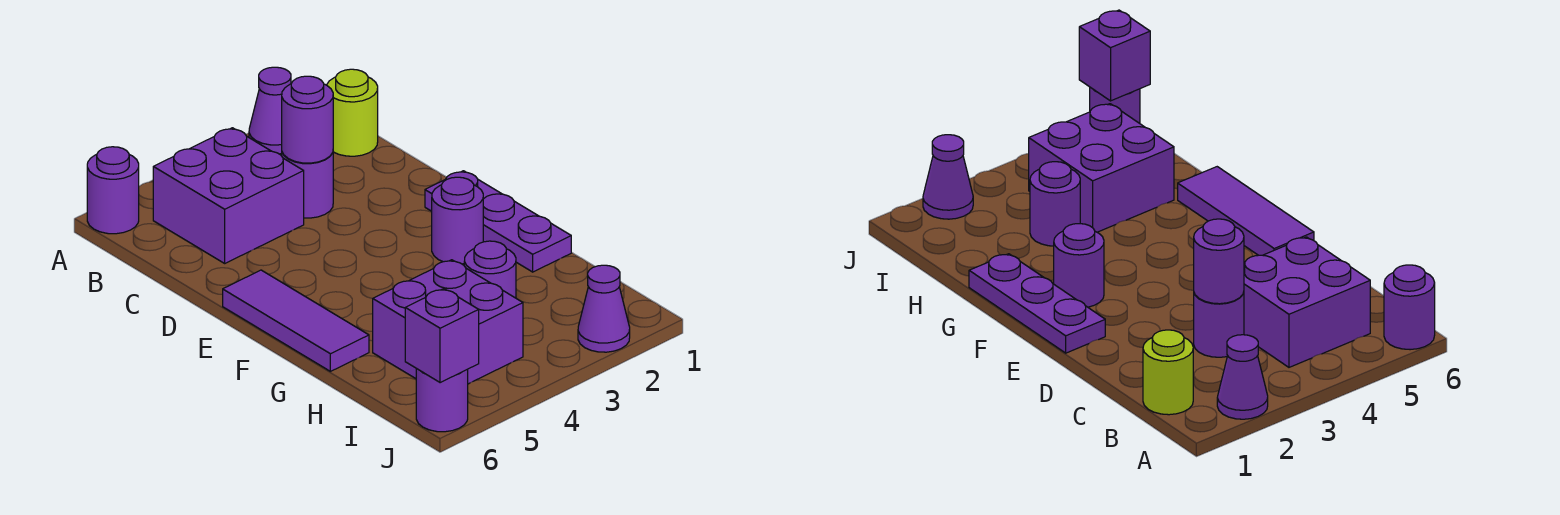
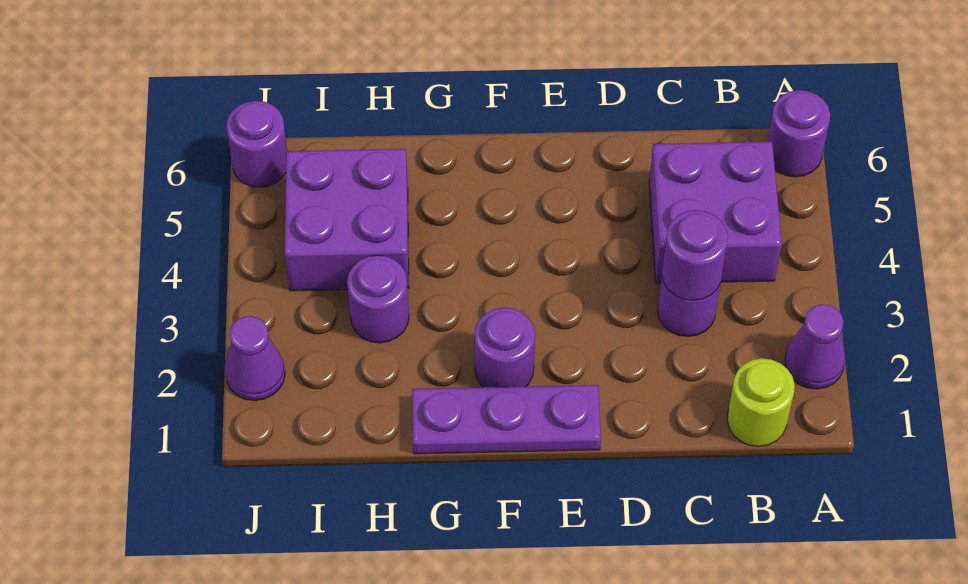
purple 1x3 tile [223,270,369,371] -> none
purple 1x1 brick [405,289,479,383] -> none

